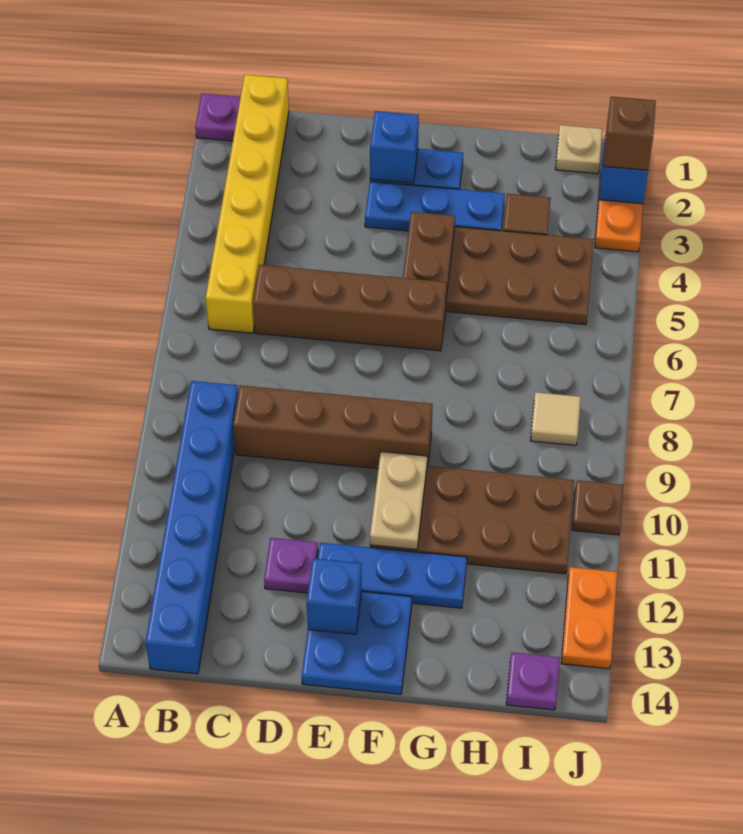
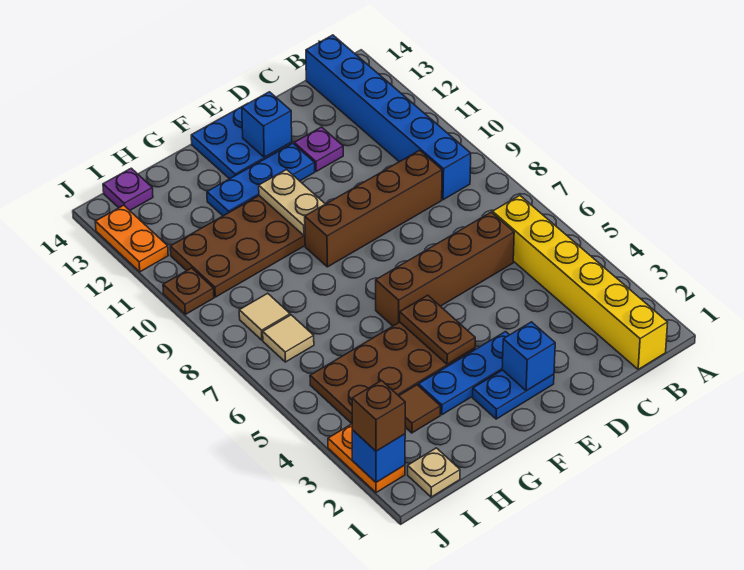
purple 1x1 plate [196,93,241,141] -> none
none -> tan 1x1 tile [263,315,314,362]

